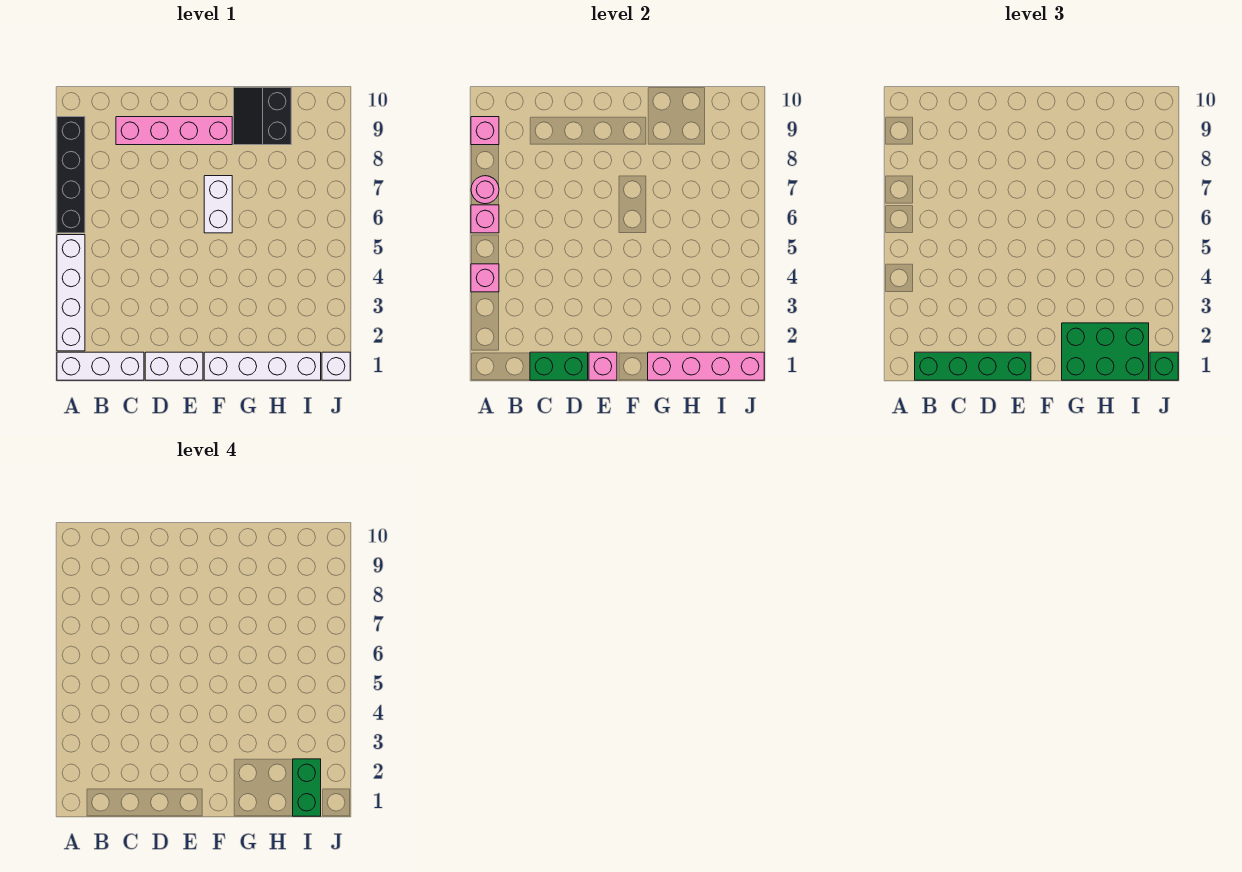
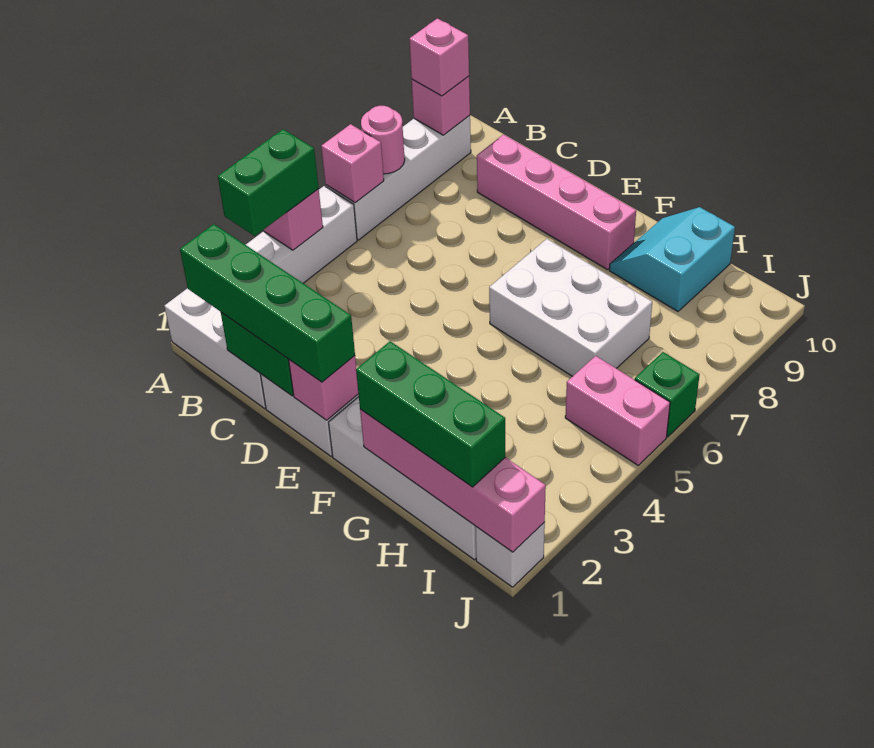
black 1x4 brick [57,117,85,233] -> white 1x4 brick [326,115,471,240]
none -> pink 1x1 brick [409,18,469,96]
white 1x2 brick [204,176,232,233] -> white 2x3 brick [489,239,652,376]
green 2x3 brick [1062,323,1149,380] -> green 1x3 brick [356,341,505,487]
black 2x2 slope [234,87,291,145] -> cyan 2x2 slope [609,207,735,311]
green 1x2 brick [293,759,321,816] -> green 1x2 brick moved to [218,129,319,236]
none -> pink 1x2 brick [565,356,670,465]
green 1x1 brick [1150,352,1178,380] -> green 1x1 brick moved to [635,352,700,437]

